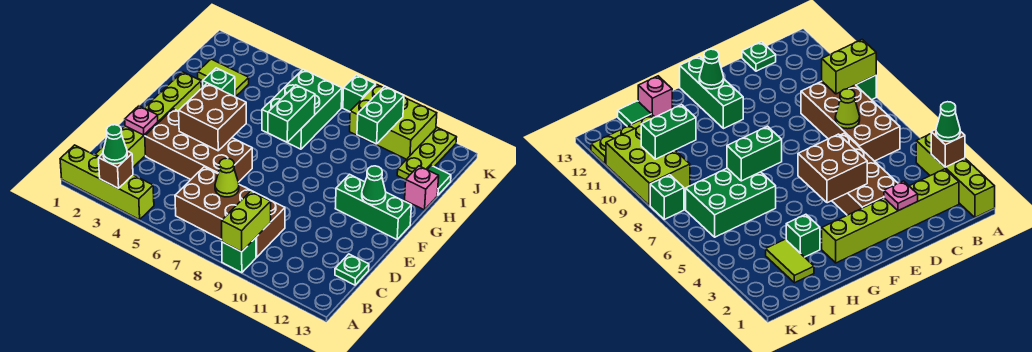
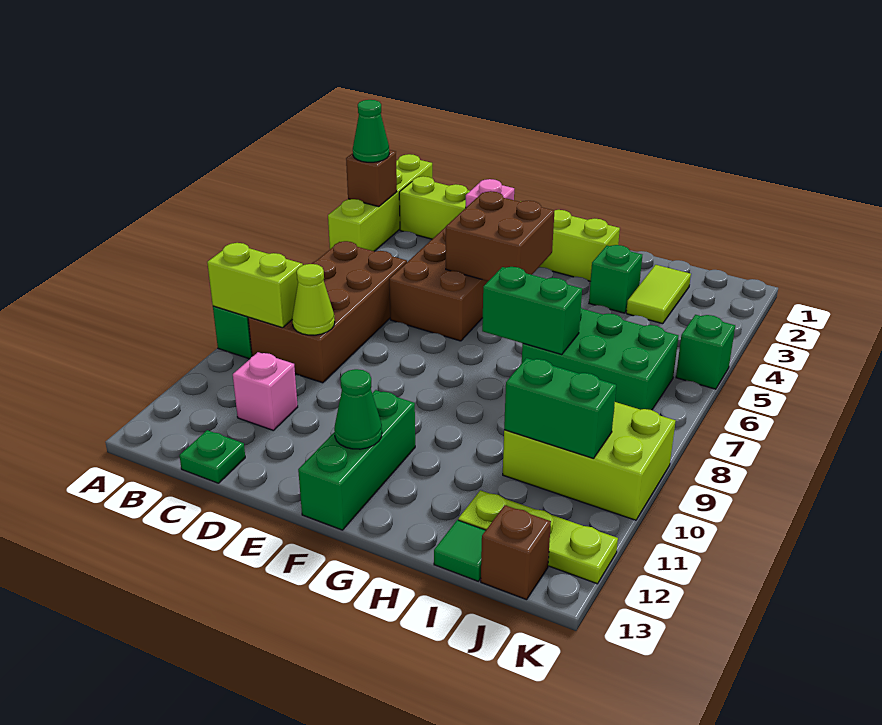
lime 1x1 cone [215,158,239,197] -> lime 1x1 cone moved to [292,264,335,335]
pink 1x1 brick [405,166,439,210] -> pink 1x1 brick moved to [233,352,298,430]
lime 2x3 brick [350,84,437,159] -> lime 2x3 brick turned to [503,402,676,520]
none -> brown 1x1 brick [481,505,551,600]
green 1x1 brick [343,75,376,112] -> green 1x1 brick moved to [676,315,735,389]

